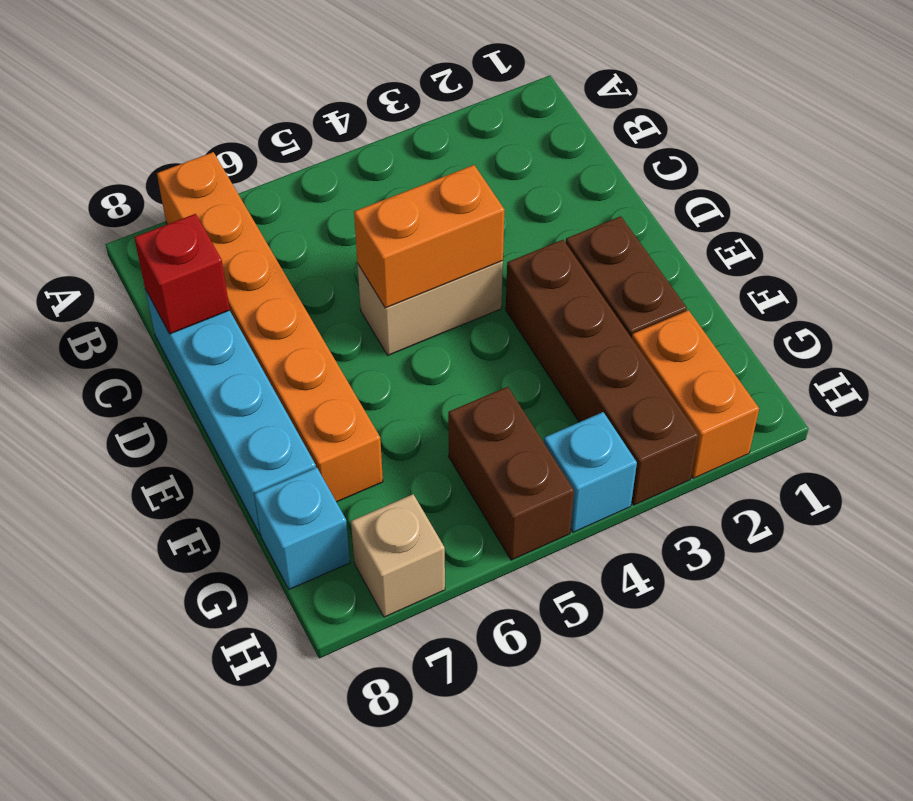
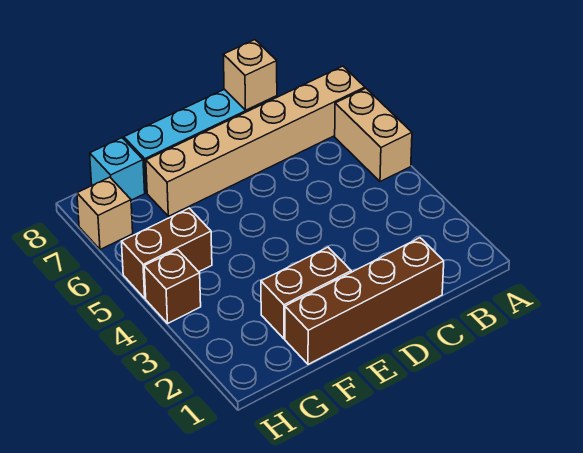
orange 1x6 brick [157,152,383,502] -> tan 1x6 brick [146,66,365,216]
red 1x1 brick [134,214,230,334] -> tan 1x1 brick [223,40,277,110]
tan 1x2 brick [357,261,503,355] -> tan 1x2 brick moved to [335,88,412,182]
orange 1x2 brick [354,165,505,308] -> none
brown 1x4 brick [506,240,699,505] -> brown 1x4 brick moved to [285,238,444,364]
orange 1x2 brick [632,310,759,478] -> none
cyan 1x1 brick [544,412,637,532] -> brown 1x1 brick [144,250,201,323]

